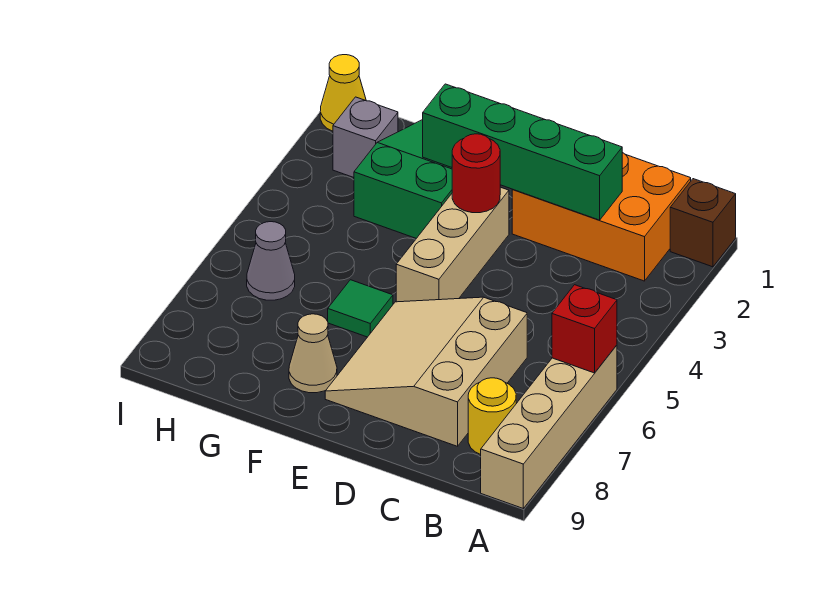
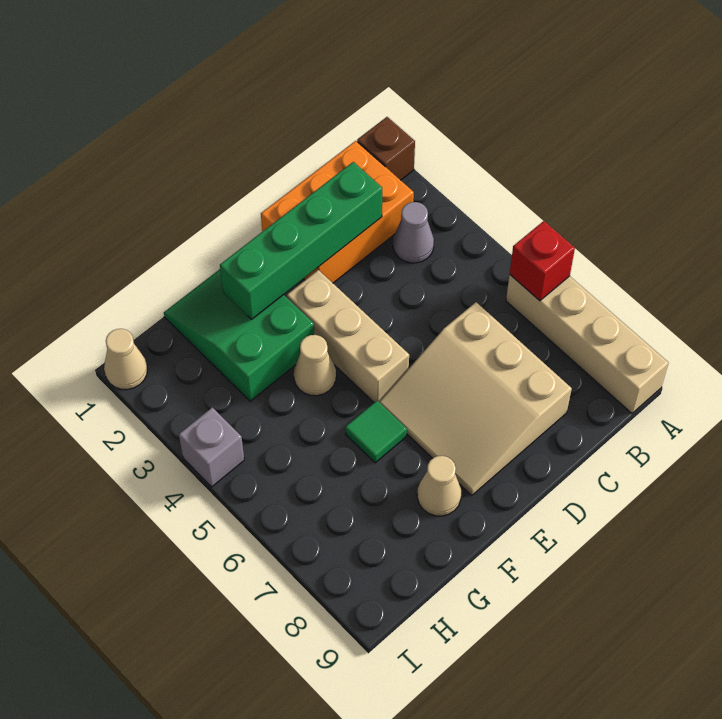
yellow 1x1 round brick [468,378,516,455] -> none
red 1x1 round brick [452,134,500,213] -> none
none -> tan 1x1 cone [294,335,336,396]
grey 1x1 brick [333,97,398,178] -> grey 1x1 brick moved to [179,407,244,487]
grey 1x1 cone [247,222,295,300] -> grey 1x1 cone moved to [393,202,434,263]
yellow 1x1 cone [320,55,366,131] -> tan 1x1 cone [104,329,147,390]

